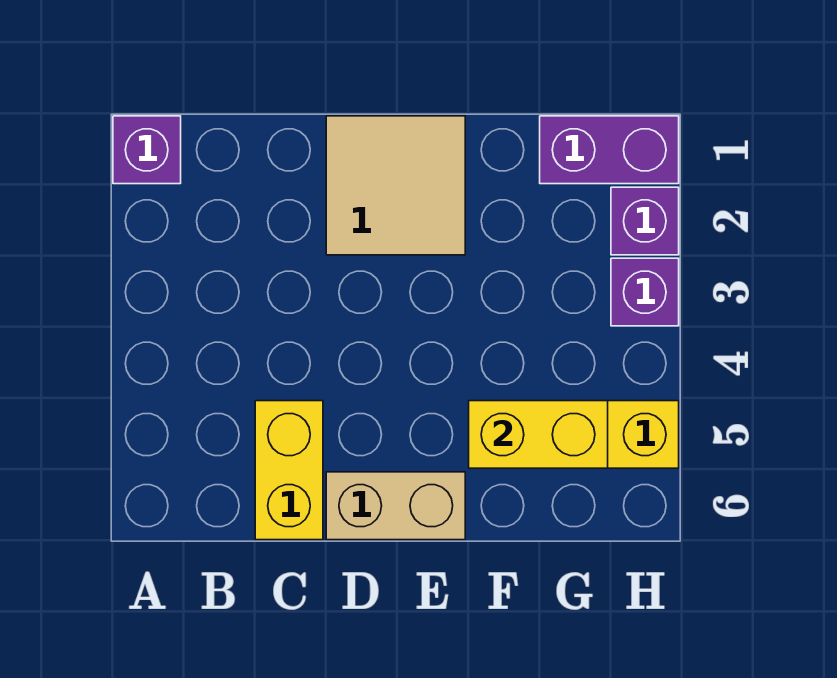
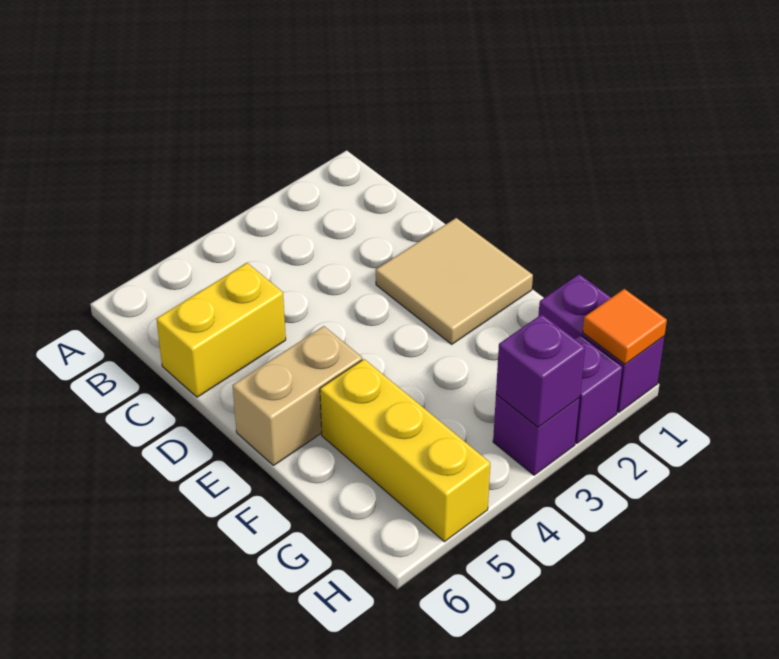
purple 1x1 brick [113,116,181,184] -> purple 1x1 brick moved to [496,314,585,427]
tan 1x2 brick [326,472,465,540] -> tan 1x2 brick turned to [232,326,362,465]
yellow 1x2 brick [469,401,608,468] -> none
none -> orange 1x1 tile [583,289,667,364]

